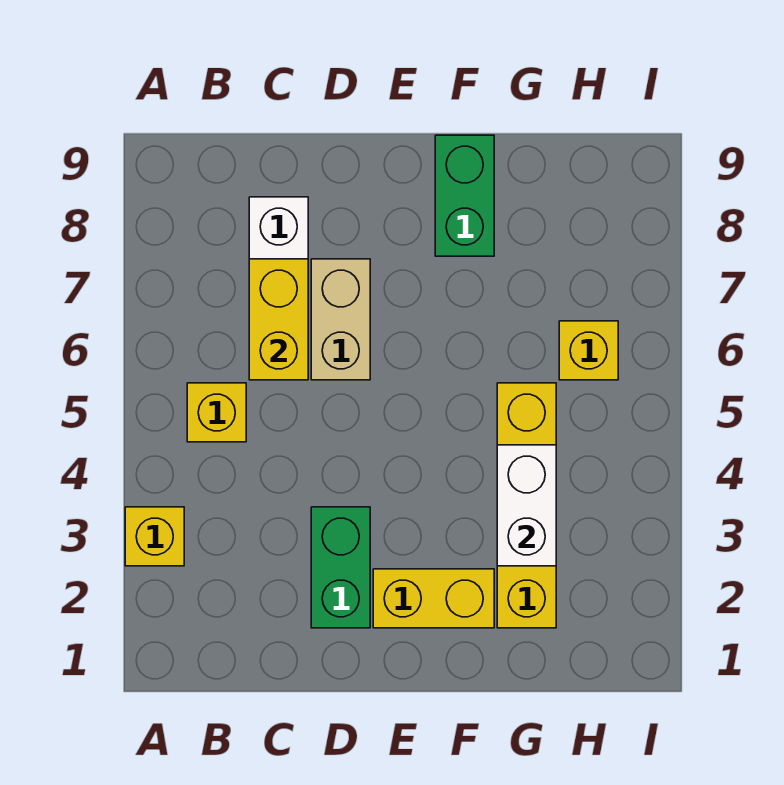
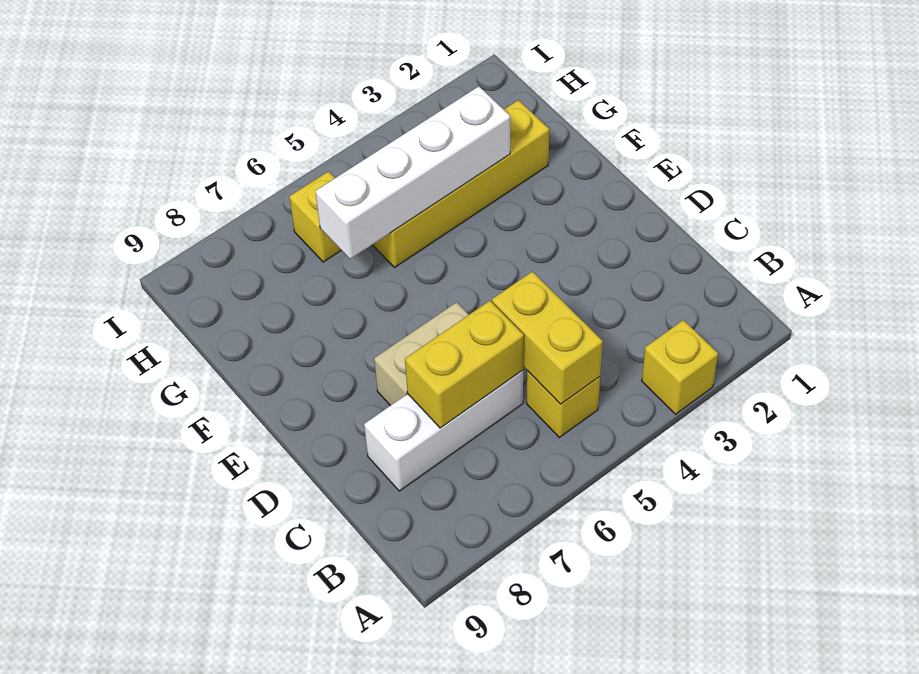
green 1x2 brick [311,507,370,628] -> none
yellow 1x2 brick [373,569,494,628] -> yellow 1x2 brick moved to [492,272,603,404]
green 1x2 brick [435,135,494,256] -> none
white 1x2 brick [497,445,556,566] -> white 1x4 brick [315,86,510,259]

